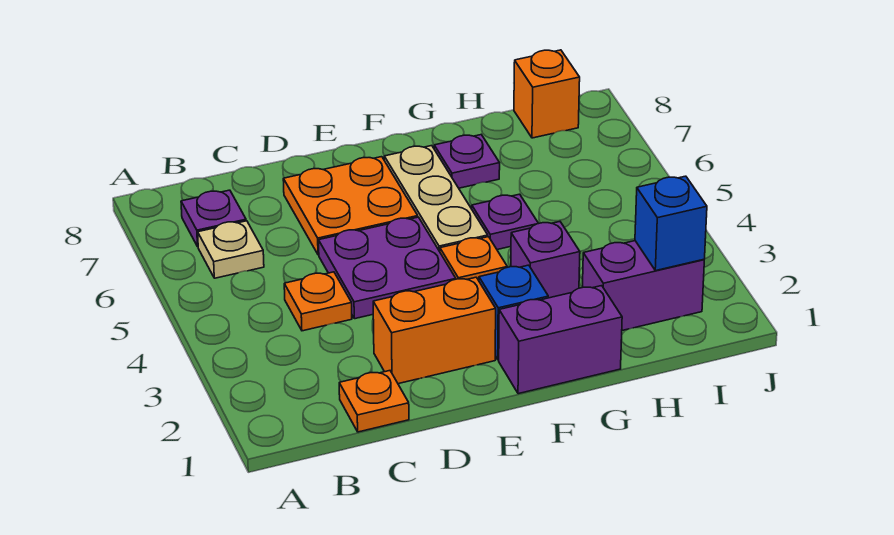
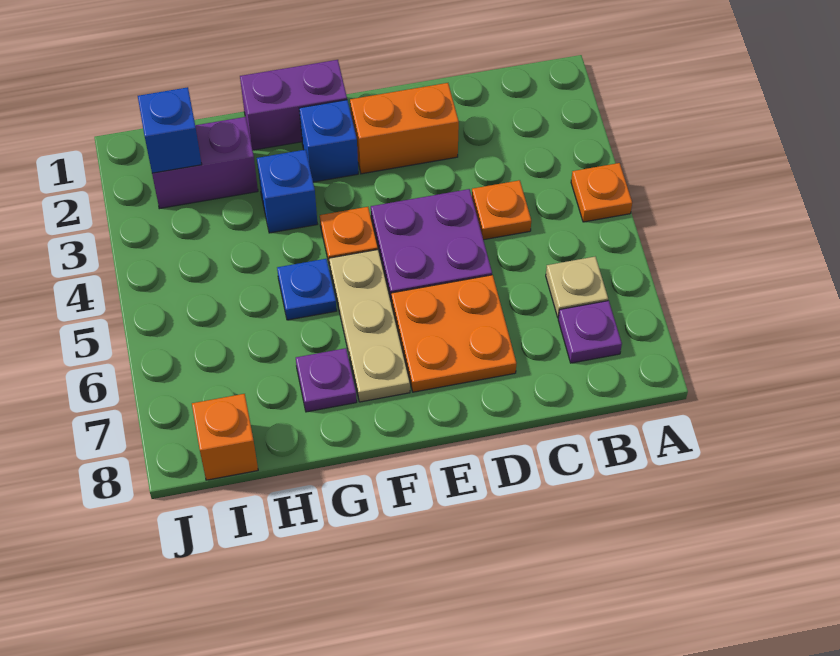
orange 1x1 plate [339,371,409,432] -> orange 1x1 plate moved to [571,163,632,222]
purple 1x1 brick [511,222,580,298] -> blue 1x1 brick [257,150,317,233]
purple 1x1 plate [472,194,538,250] -> blue 1x1 plate [277,259,337,320]

